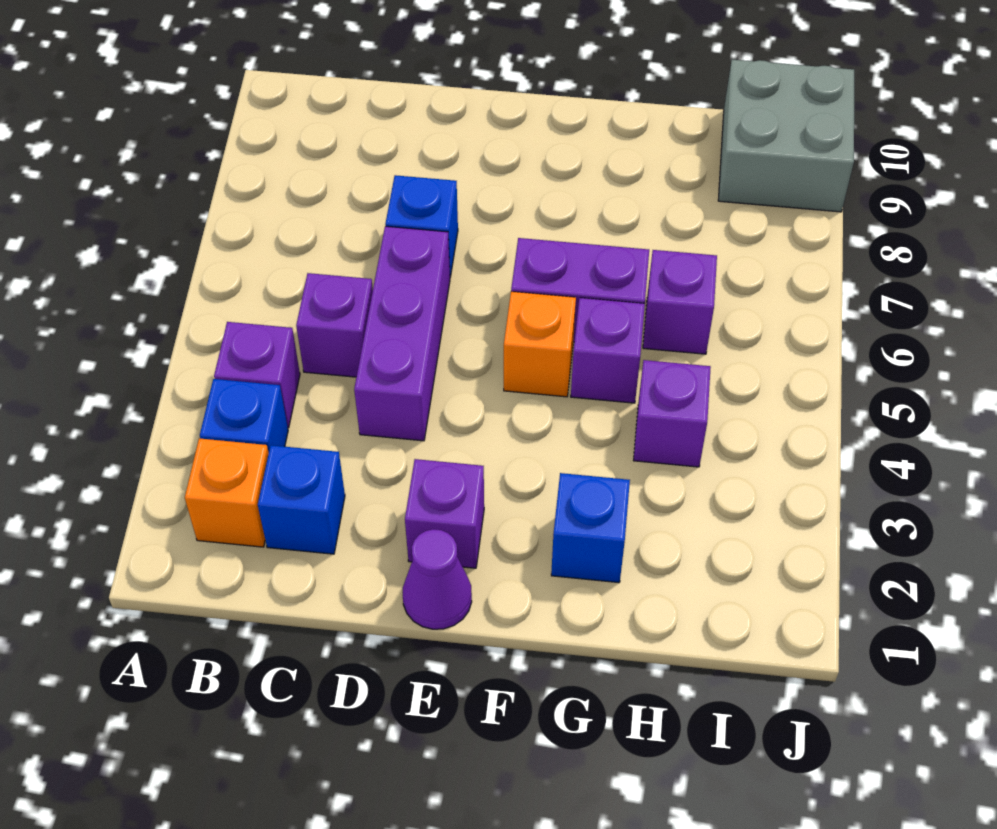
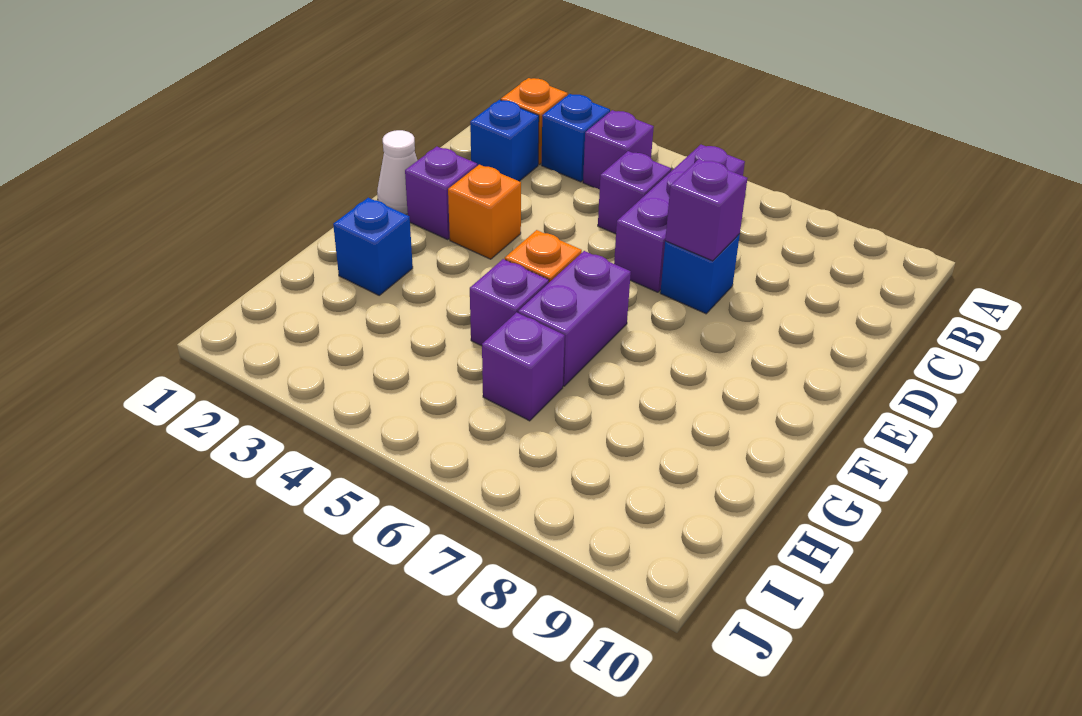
purple 1x3 brick [354,226,450,441] -> purple 1x3 brick turned to [614,145,745,292]
purple 1x1 cone [403,529,472,629] -> white 1x1 cone [377,130,417,214]
none -> orange 1x1 brick [448,165,521,259]
purple 1x1 brick [633,360,711,467] -> purple 1x1 brick moved to [665,159,747,261]
grey 2x2 brick [718,60,854,212] -> none

